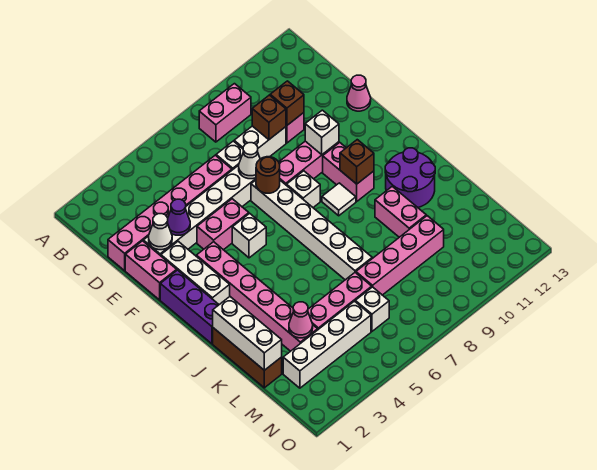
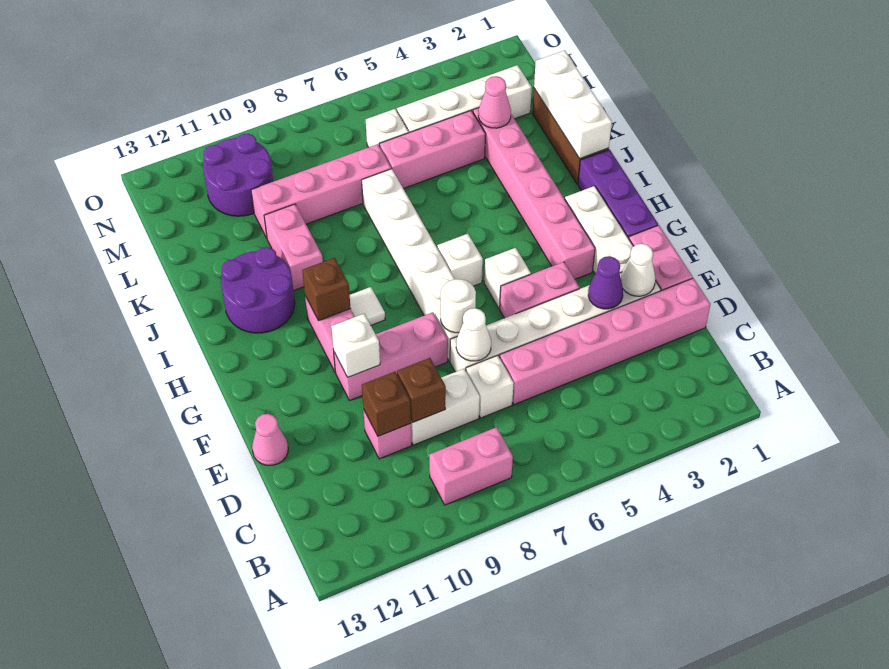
brown 1x1 round brick [256,157,280,193] -> white 1x1 round brick [440,279,476,333]
white 1x1 brick [287,171,320,207] -> white 1x1 brick moved to [437,234,483,286]
none -> purple 2x2 round brick [203,134,273,216]

